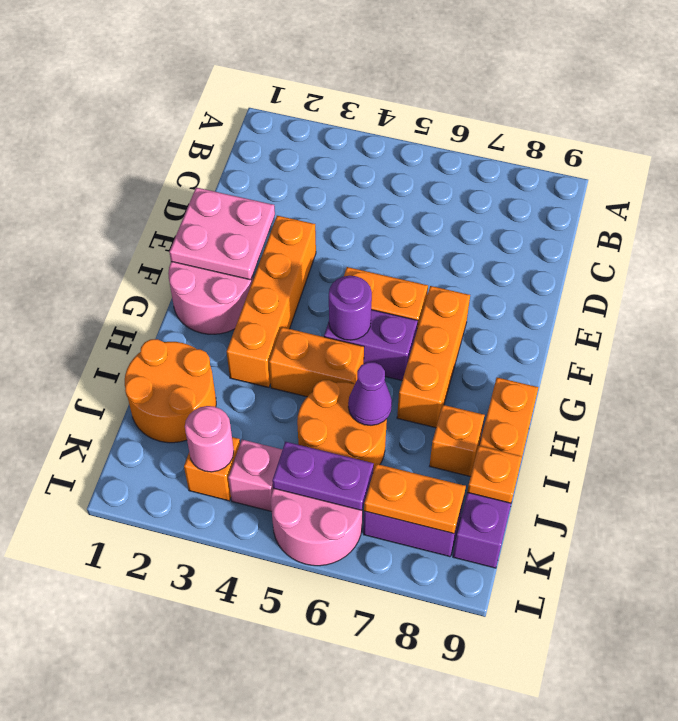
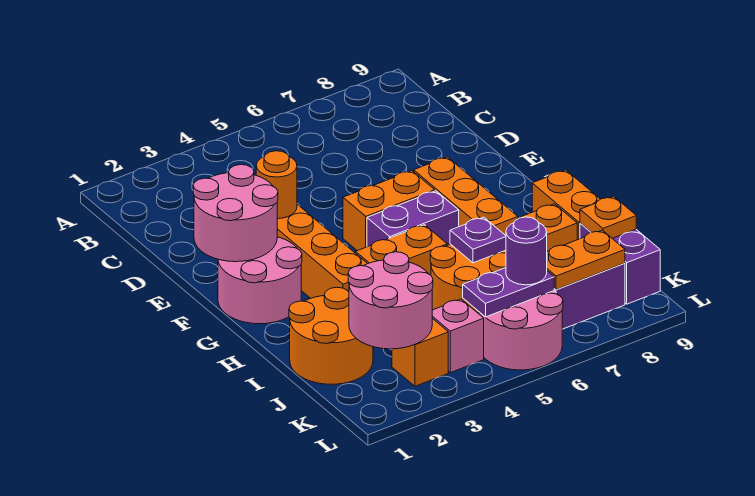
pink 2x2 plate [169,188,275,280] -> pink 2x2 round brick [193,165,278,262]
none -> orange 1x1 round brick [256,151,297,219]
purple 1x1 round brick [329,276,372,340] -> purple 1x1 round brick moved to [506,217,547,285]
purple 1x1 cone [348,362,392,425] -> purple 1x1 plate [450,217,506,263]
pink 1x1 round brick [185,406,234,472] -> pink 2x2 round brick [348,252,433,349]

